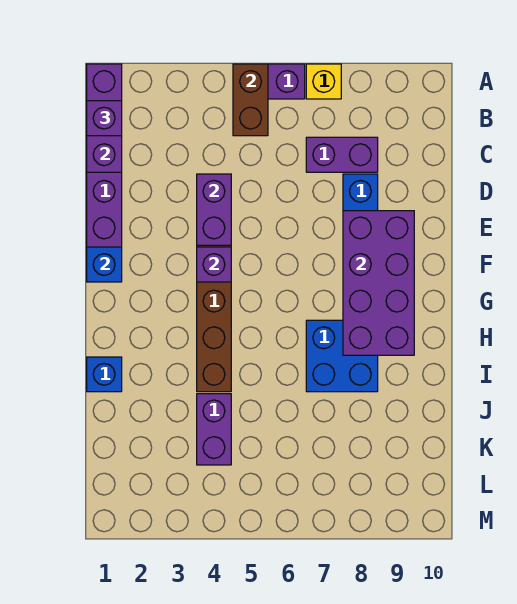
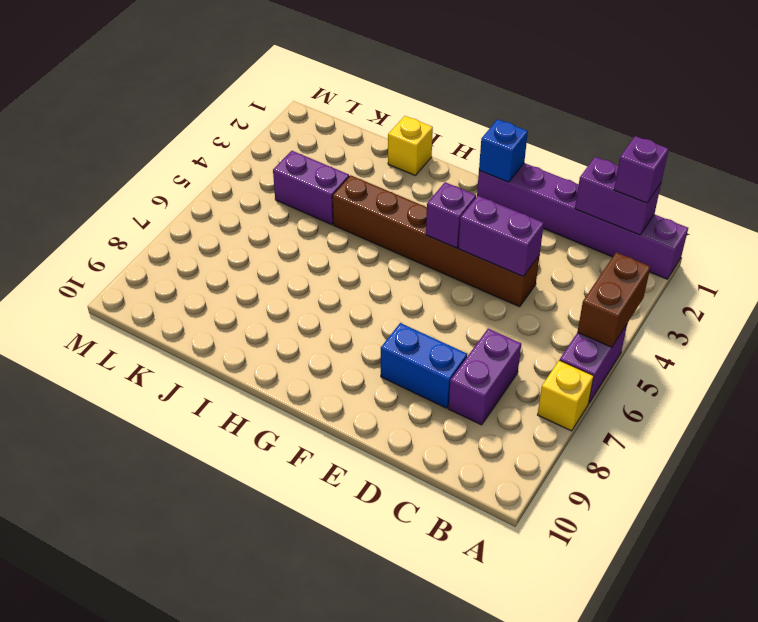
brown 1x2 brick [233,64,268,136] -> brown 1x2 brick turned to [578,252,650,347]
purple 2x4 brick [343,211,414,355] -> none
blue 2x2 brick [306,320,378,392] -> none
blue 1x1 brick [87,357,122,392] -> yellow 1x1 brick [388,116,433,176]

